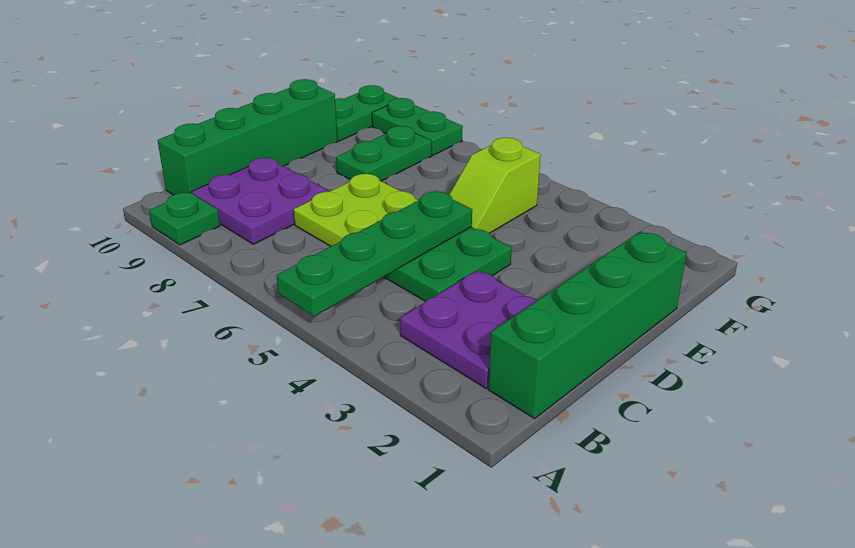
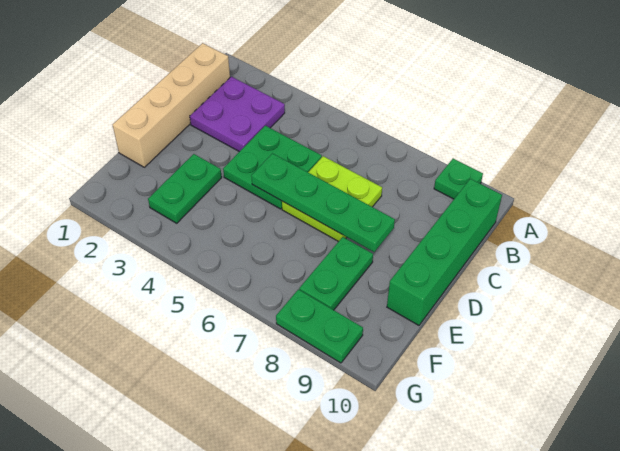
green 1x4 plate [276,192,472,316] -> green 1x4 plate turned to [251,153,395,252]
green 1x4 brick [488,232,687,419] -> tan 1x4 brick [113,43,230,167]
purple 2x2 plate [192,158,329,244] -> none
lime 1x2 slope [449,138,541,233] -> none
green 1x2 plate [335,85,397,141] -> green 1x2 plate moved to [148,154,222,223]

